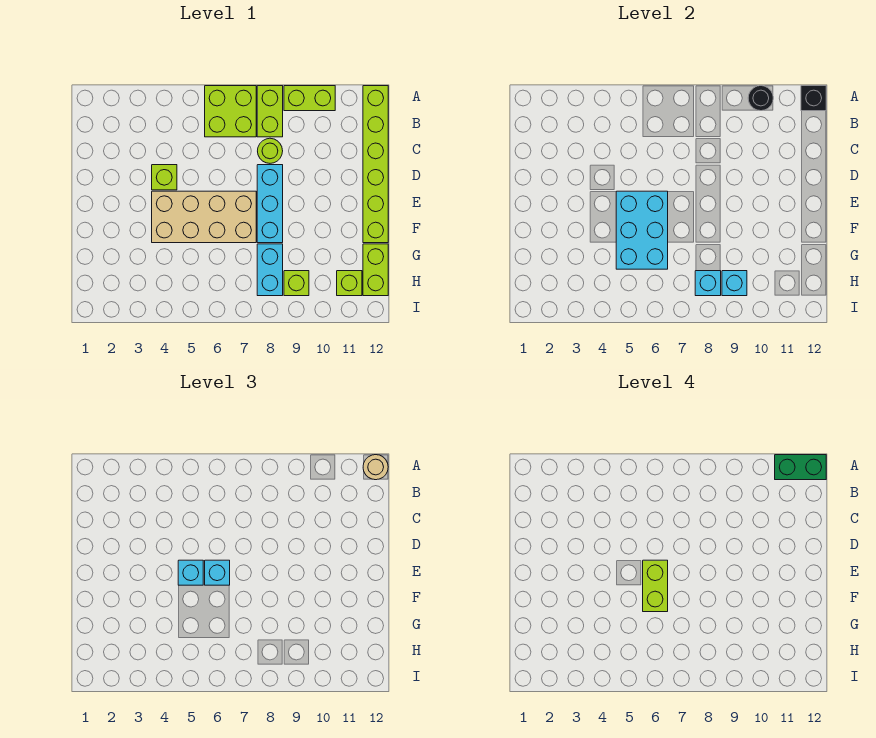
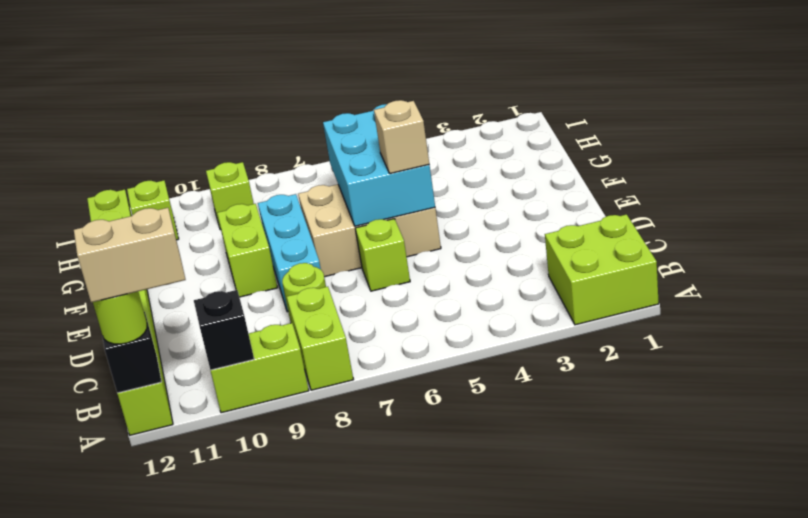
lime 2x2 brick [205,86,256,137] -> lime 2x2 brick moved to [545,214,659,325]
black 1x1 round brick [748,86,773,111] -> black 1x1 brick [194,290,254,370]
green 1x2 brick [775,455,826,480] -> tan 1x2 brick [74,208,186,303]
tan 1x1 round brick [363,455,388,480] -> lime 1x1 round brick [93,292,147,344]
lime 1x1 brick [152,165,177,190] -> lime 1x1 brick moved to [355,219,410,291]
tan 2x4 brick [152,191,256,243] -> tan 2x3 brick [298,184,441,277]
cyan 1x1 brick [178,560,203,585] -> tan 1x1 brick [374,100,429,174]
cyan 1x1 brick [205,560,230,585] -> none
lime 1x2 brick [643,560,668,612] -> lime 1x2 brick moved to [217,204,278,297]
cyan 1x2 brick [257,244,283,296] -> none
cyan 1x1 brick [695,271,721,296] -> none
cyan 1x1 brick [722,271,747,296] -> none

